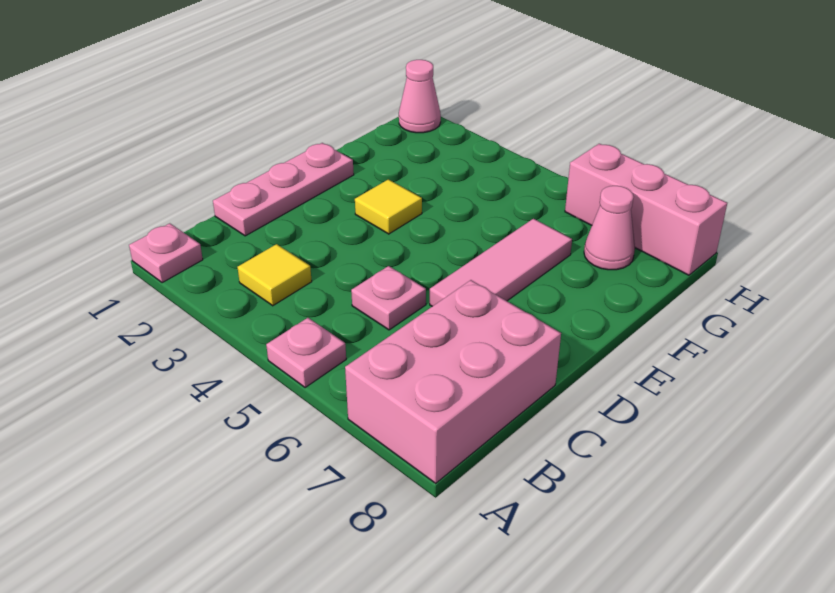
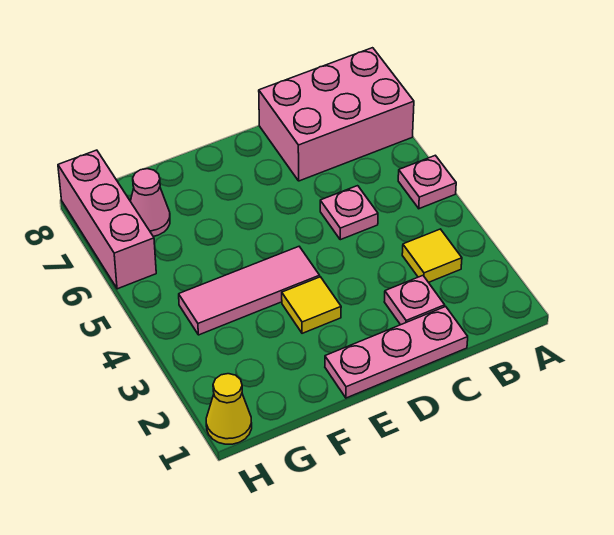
pink 1x1 plate [129,223,203,283] -> pink 1x1 plate moved to [384,276,445,325]
pink 1x3 tile [430,219,572,306] -> pink 1x3 tile moved to [179,247,320,335]
pink 1x1 cone [399,60,441,133] -> yellow 1x1 cone [206,374,252,444]

